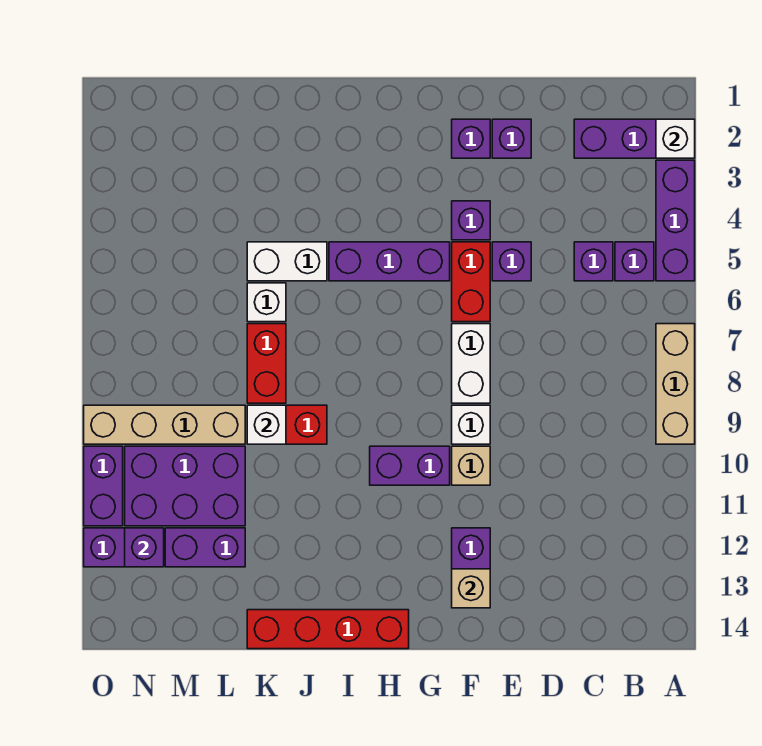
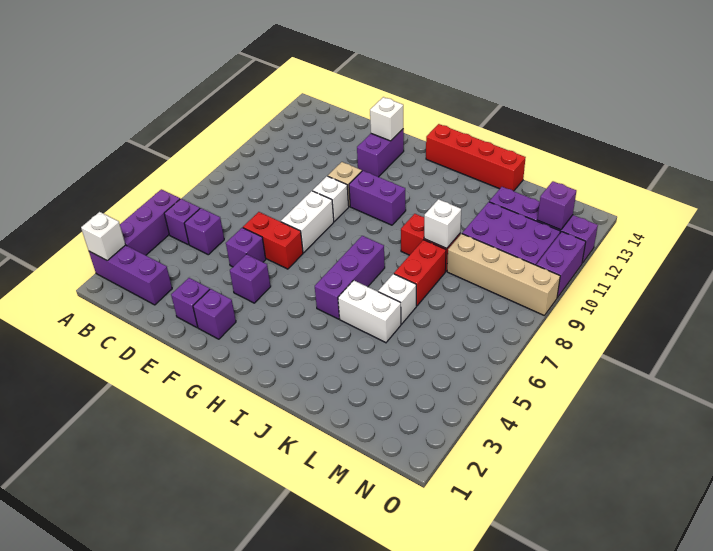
tan 1x3 brick [656,324,695,444] -> none
red 1x2 brick [452,242,490,322] -> red 1x2 brick turned to [243,212,303,269]
tan 1x1 brick [452,569,490,608] -> white 1x1 brick [370,97,403,141]
purple 1x3 brick [329,242,450,281] -> purple 1x3 brick turned to [315,236,385,319]

